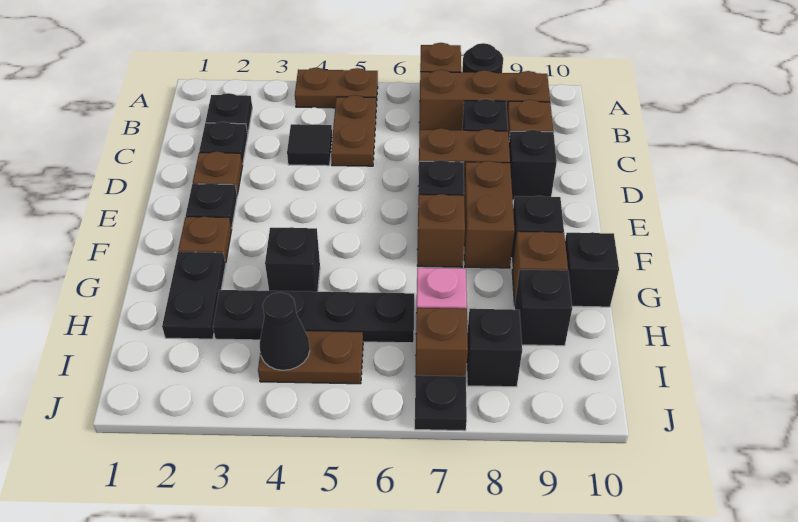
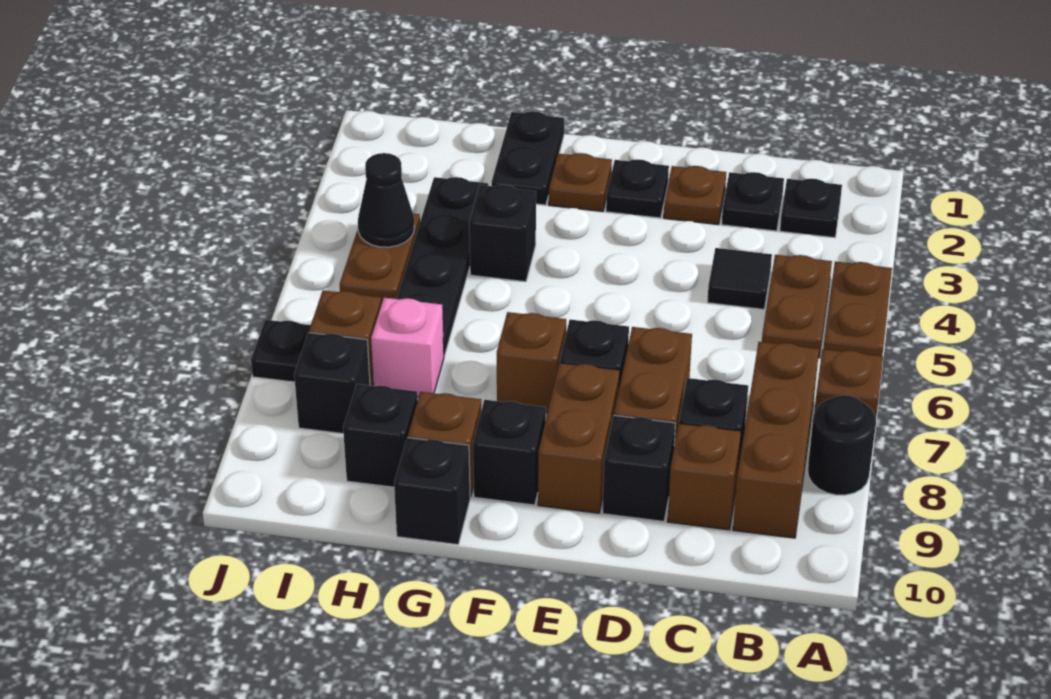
brown 1x2 plate [331,95,376,166] -> brown 1x2 plate turned to [762,255,832,358]
brown 1x2 brick [464,161,514,268] -> brown 1x2 brick turned to [538,363,620,513]
black 1x2 plate [162,252,226,339] -> black 1x2 plate turned to [492,111,564,205]

